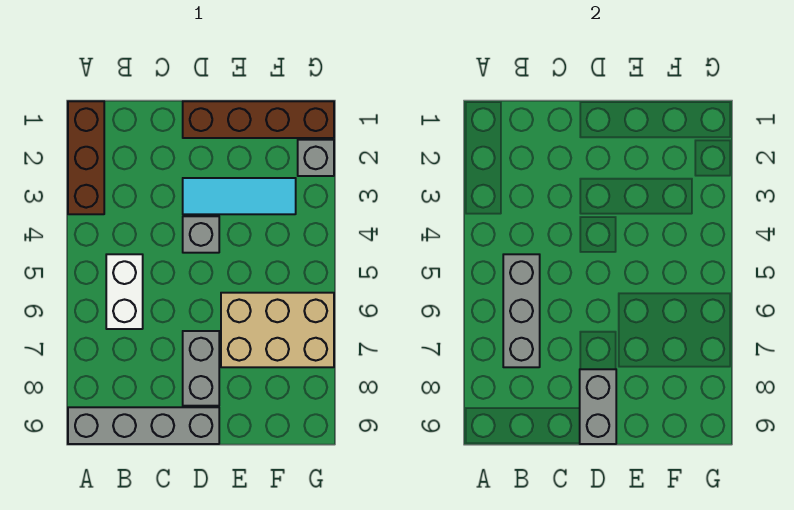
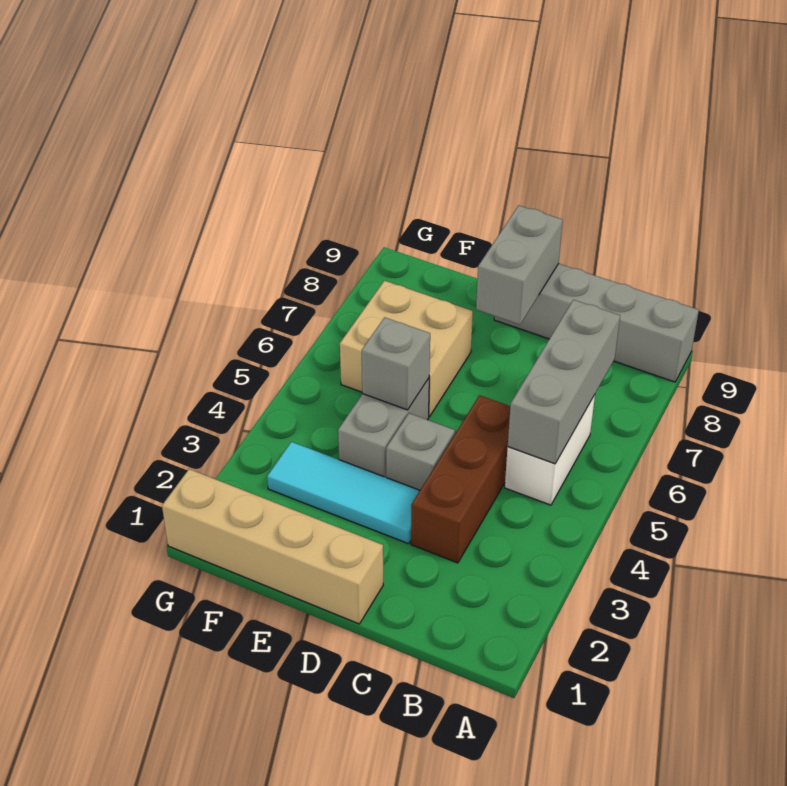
brown 1x3 brick [68,101,104,214] -> brown 1x3 brick moved to [411,395,510,563]
brown 1x4 brick [183,101,334,138] -> tan 1x4 brick [162,469,383,624]
grey 1x2 brick [183,331,219,406] -> grey 1x2 brick moved to [338,378,429,477]
tan 2x3 brick [221,293,334,367] -> tan 2x2 brick [340,281,473,417]
grey 1x1 brick [298,140,334,176] -> grey 1x1 brick moved to [362,317,430,410]

